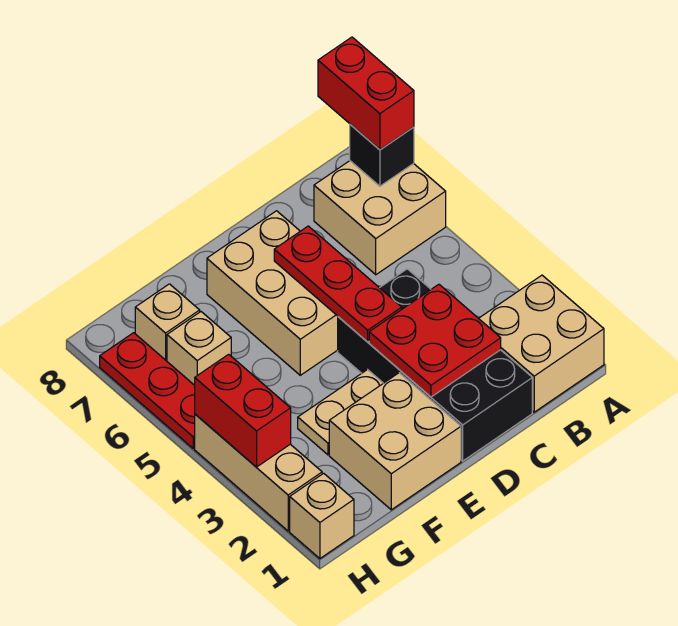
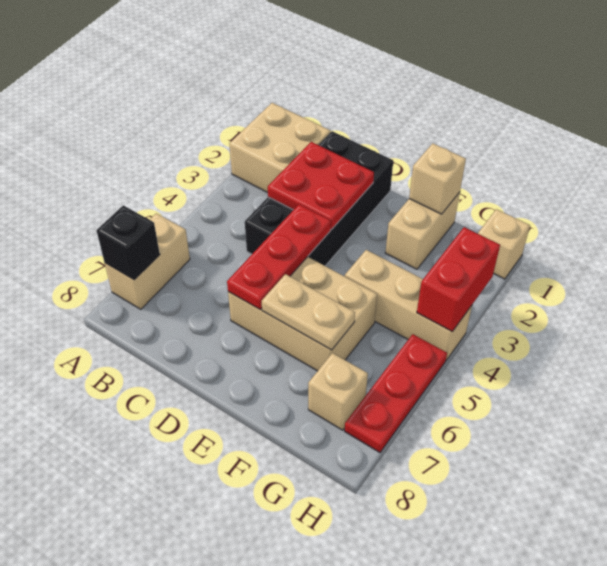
tan 2x2 brick [314,161,446,275] -> tan 1x2 brick [105,213,190,309]
red 1x2 brick [318,37,414,150] -> none
tan 2x3 brick [207,211,338,375] -> tan 2x3 brick turned to [228,257,377,371]
tan 2x2 brick [329,373,461,510] -> tan 1x2 brick [385,192,460,269]
tan 1x2 plate [298,370,383,455] -> tan 1x2 plate moved to [262,274,355,350]
tan 1x1 brick [167,312,231,385] -> tan 1x1 brick moved to [409,143,466,214]
tan 1x3 brick [195,414,322,531] -> tan 1x3 brick turned to [345,250,472,360]

